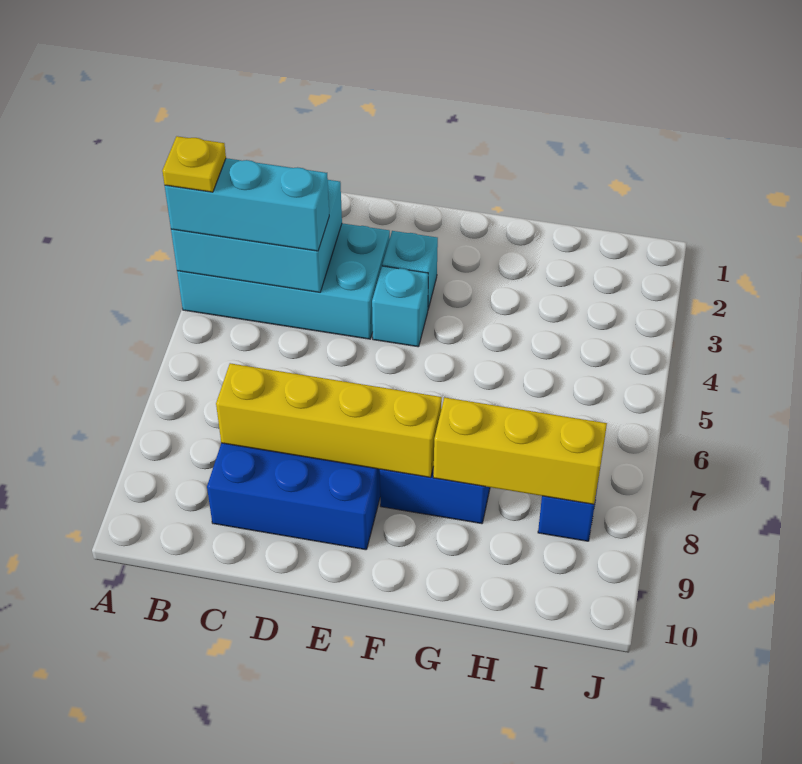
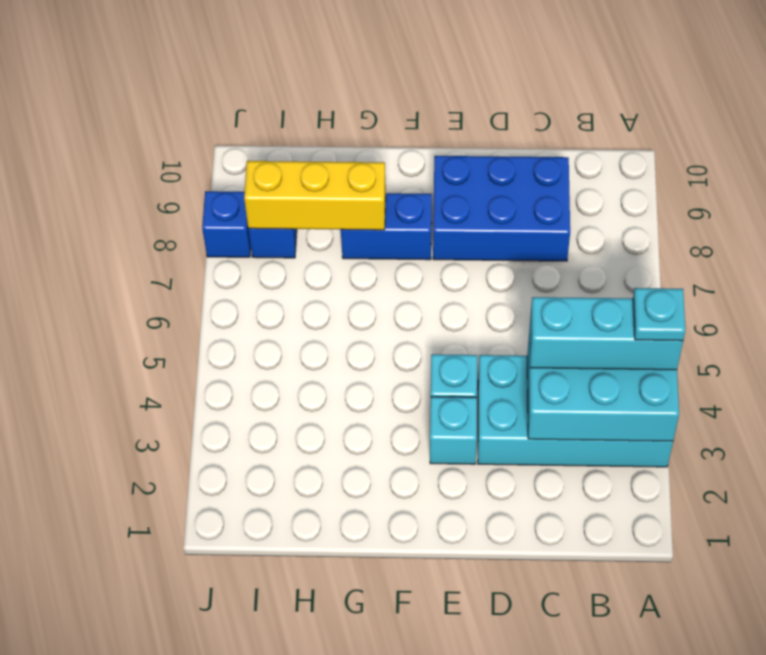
yellow 1x1 plate [162,136,226,192] -> cyan 1x1 plate [633,288,685,341]
yellow 1x4 brick [216,363,442,477] -> none
none -> blue 1x1 brick [202,191,251,257]

